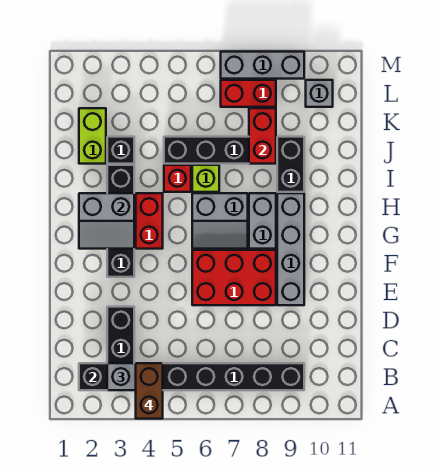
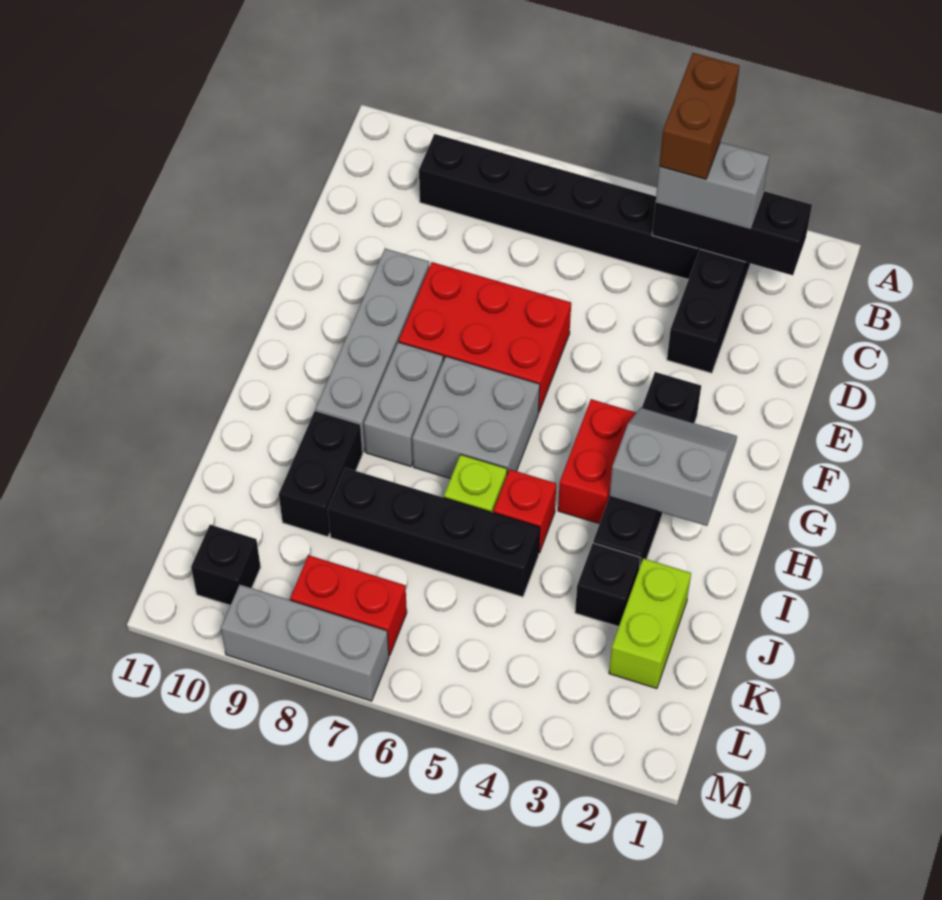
grey 2x2 slope [192,193,248,249] -> grey 2x2 brick [412,356,540,479]
red 1x2 brick [249,108,276,164] -> none
grey 1x1 brick [306,80,333,107] -> black 1x1 brick [191,525,261,605]

